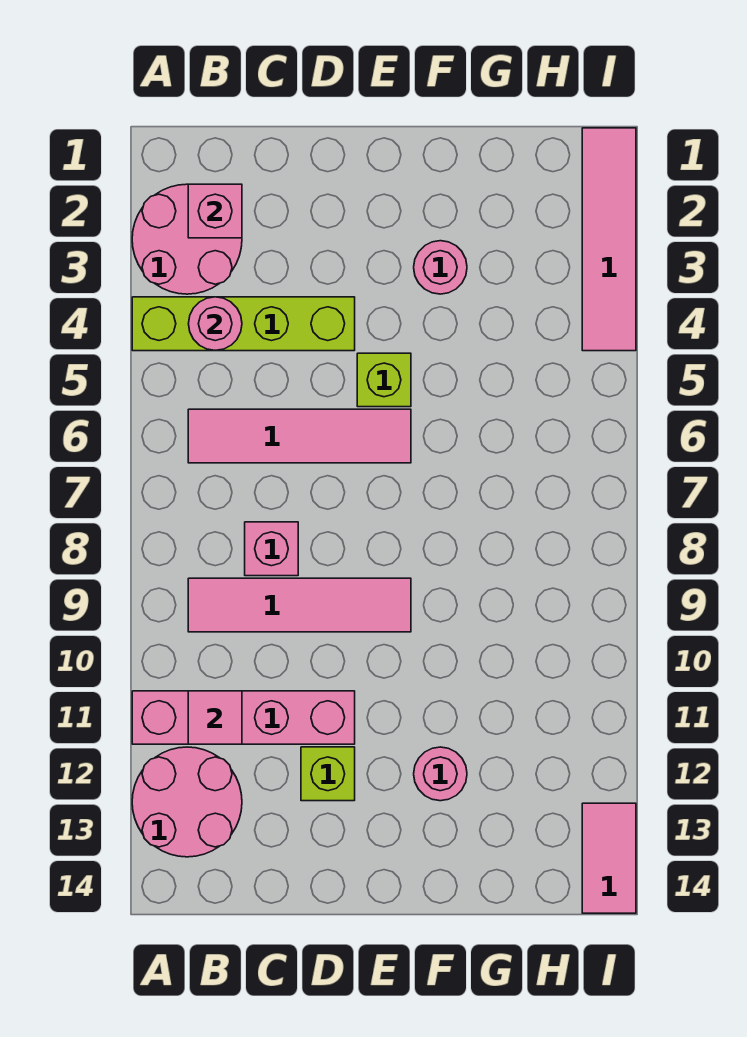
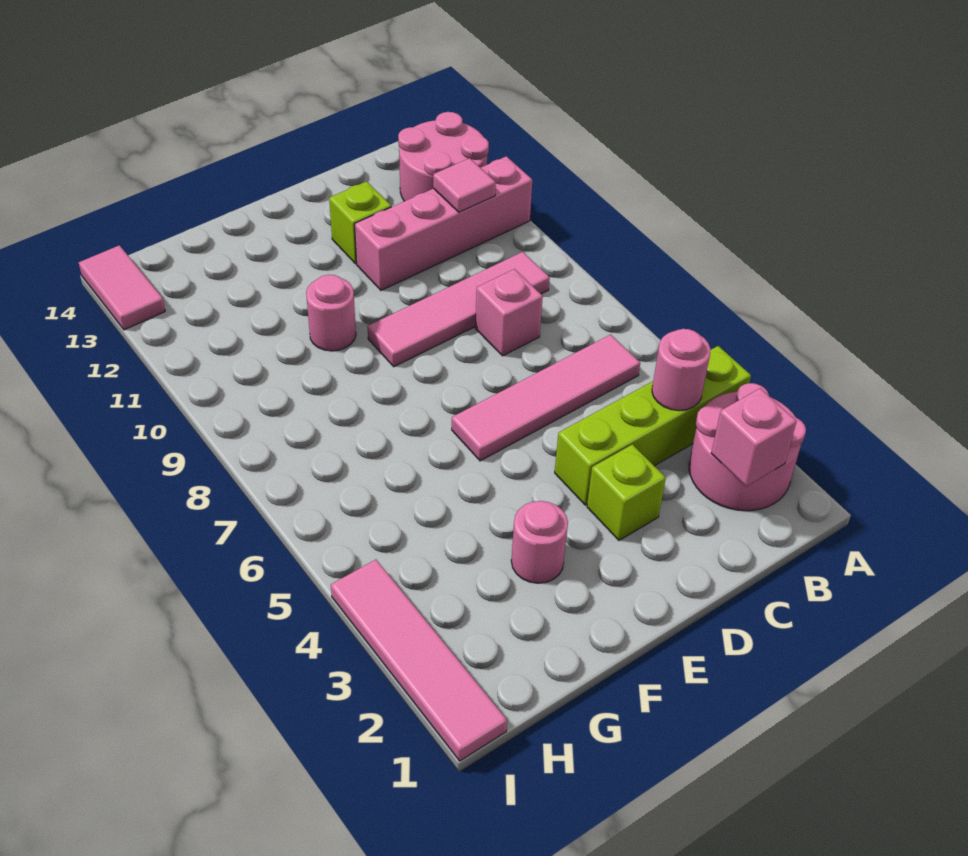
lime 1x1 brick [357,353,411,407] -> lime 1x1 brick moved to [587,444,666,540]
pink 1x1 round brick [414,747,467,801] -> pink 1x1 round brick moved to [306,275,356,351]

